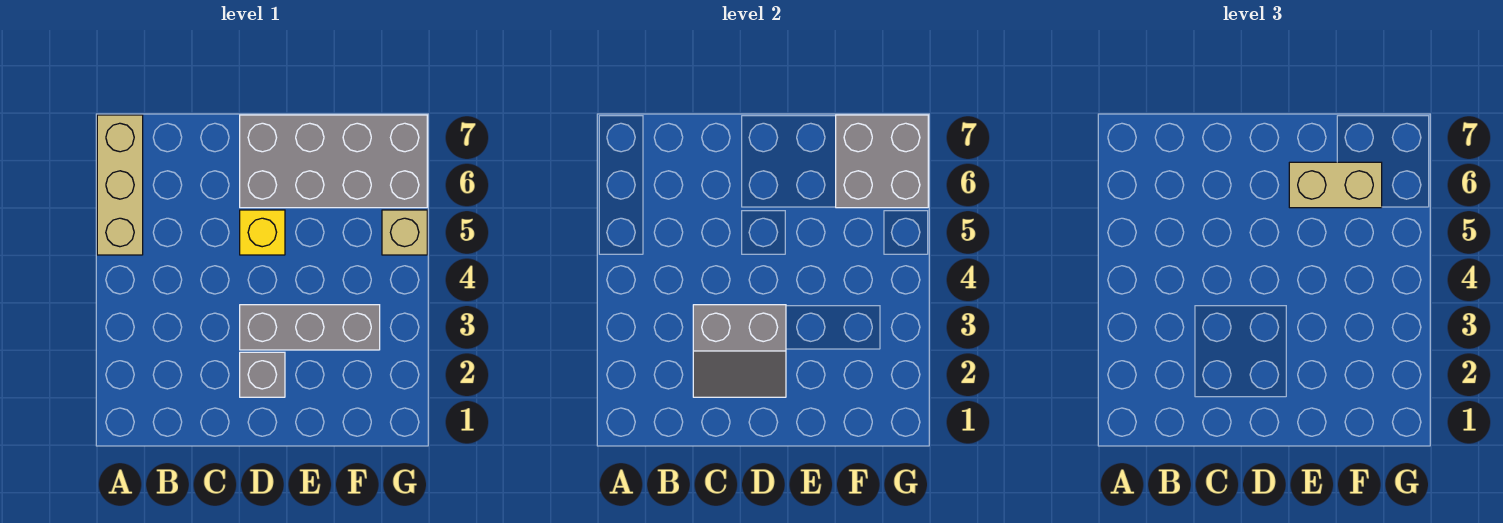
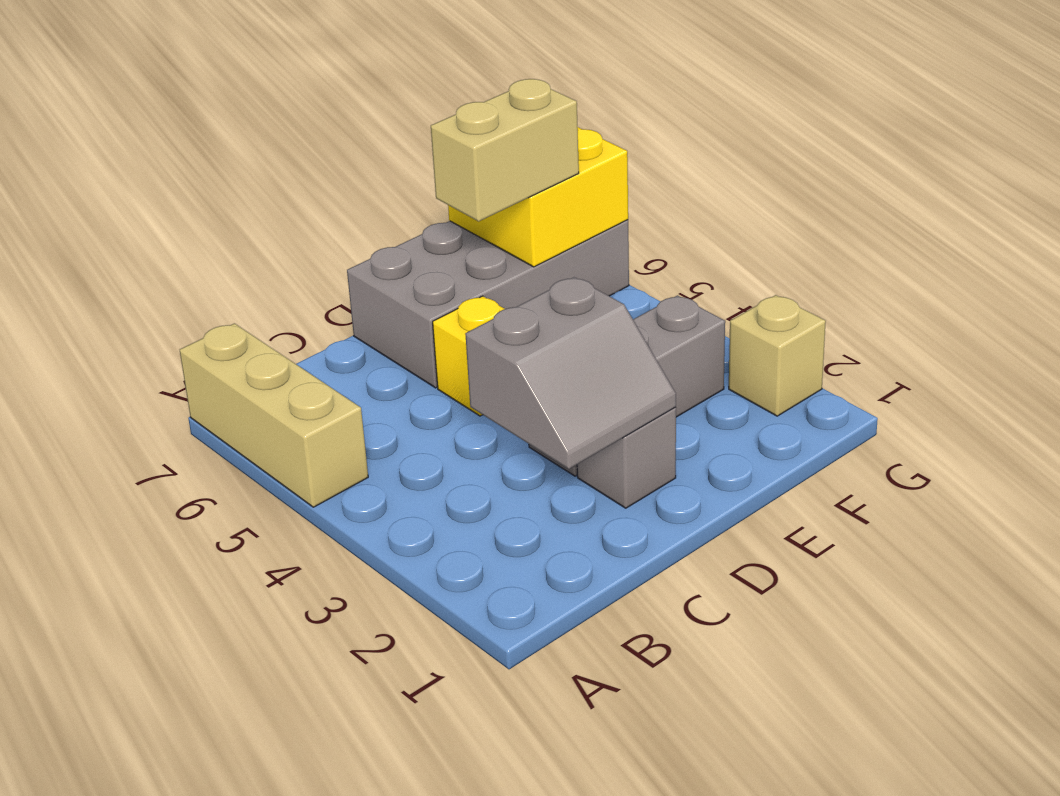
grey 2x2 brick [836,115,928,208] -> yellow 2x2 brick [448,127,628,267]
tan 1x1 brick [382,210,427,255] -> tan 1x1 brick moved to [729,295,826,416]

